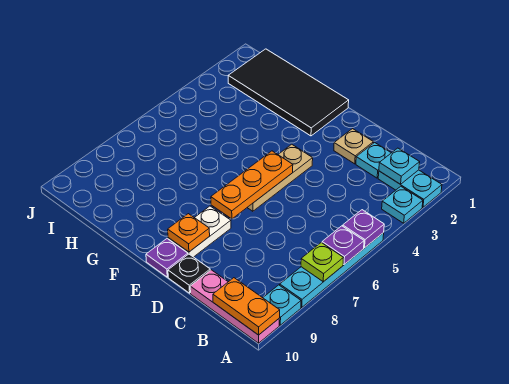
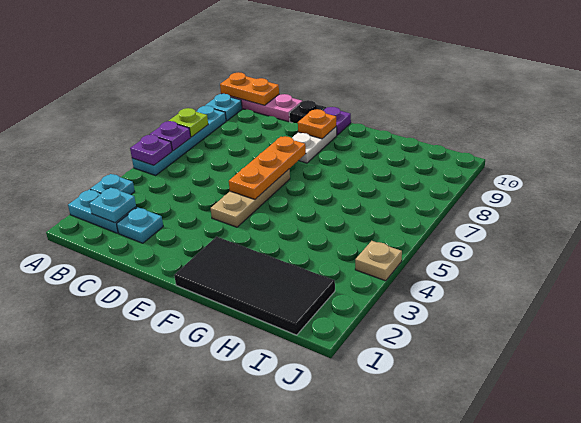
tan 1x1 plate [334,129,374,164] -> tan 1x1 plate moved to [355,241,402,281]

